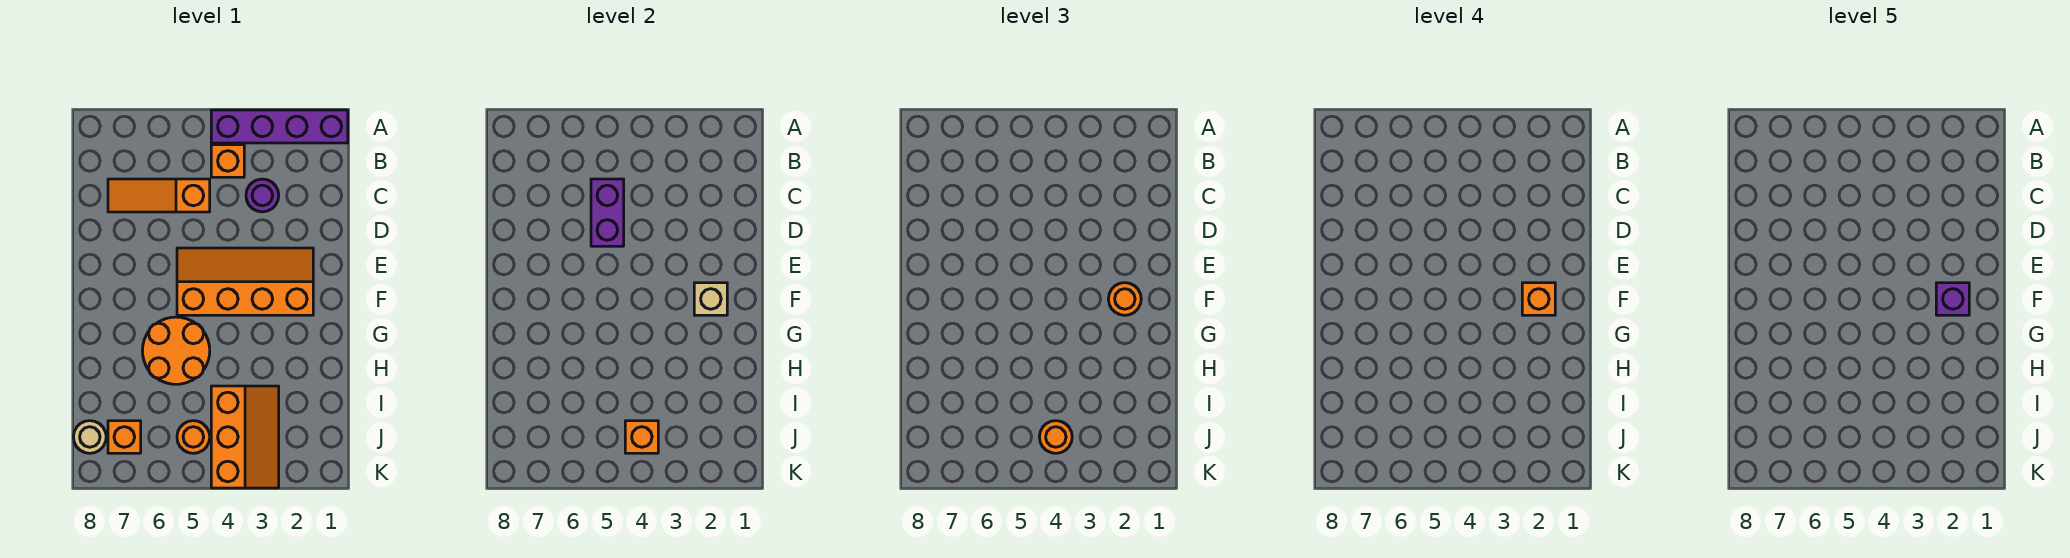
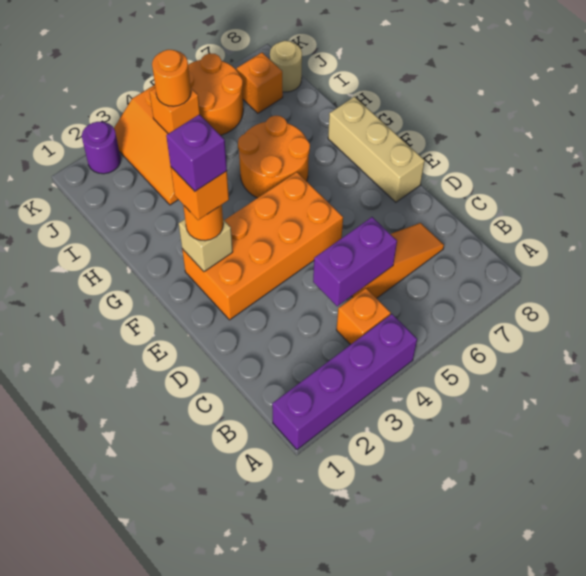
purple 1x1 round brick [246,179,279,212] -> purple 1x1 round brick moved to [82,122,121,174]
purple 1x2 brick [591,179,624,246] -> purple 1x2 brick turned to [313,217,397,306]
orange 2x4 slope [177,248,313,315] -> orange 2x4 brick [182,172,343,320]
none -> tan 1x3 brick [328,97,425,202]
orange 1x1 round brick [177,421,210,453] -> orange 2x2 round brick [188,53,243,135]

